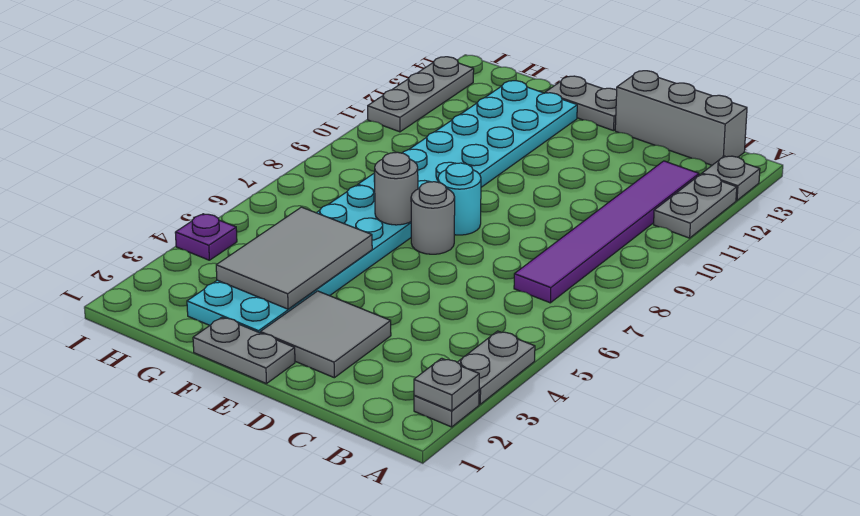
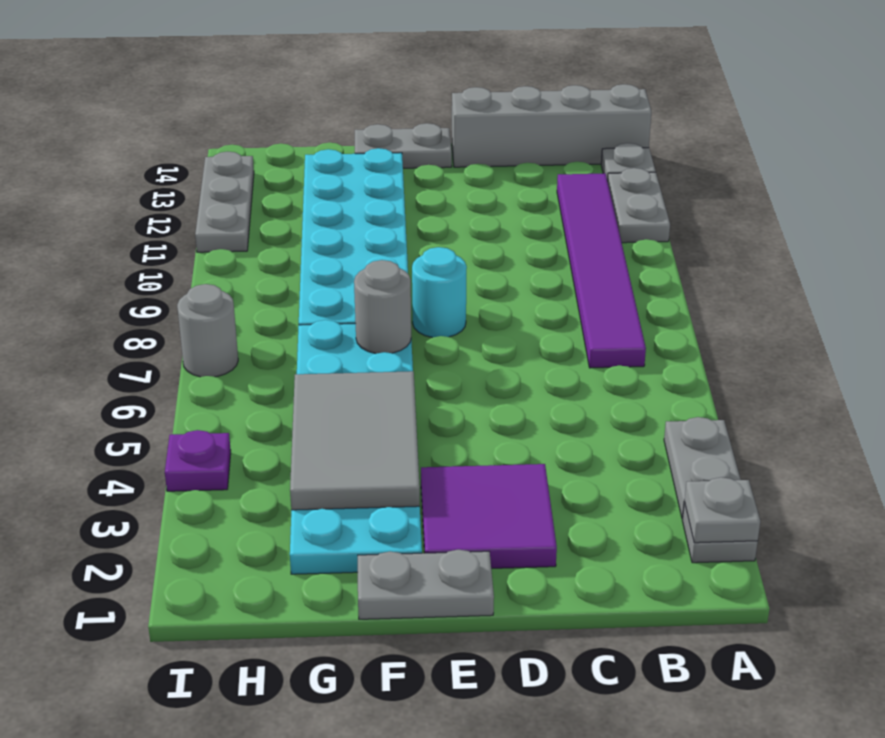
grey 1x3 brick [615,71,747,165] -> grey 1x4 brick [452,84,651,167]
grey 2x2 tile [260,291,391,378] -> purple 2x2 tile [421,464,557,568]
grey 1x1 round brick [411,182,455,254] -> grey 1x1 round brick moved to [177,284,238,377]

